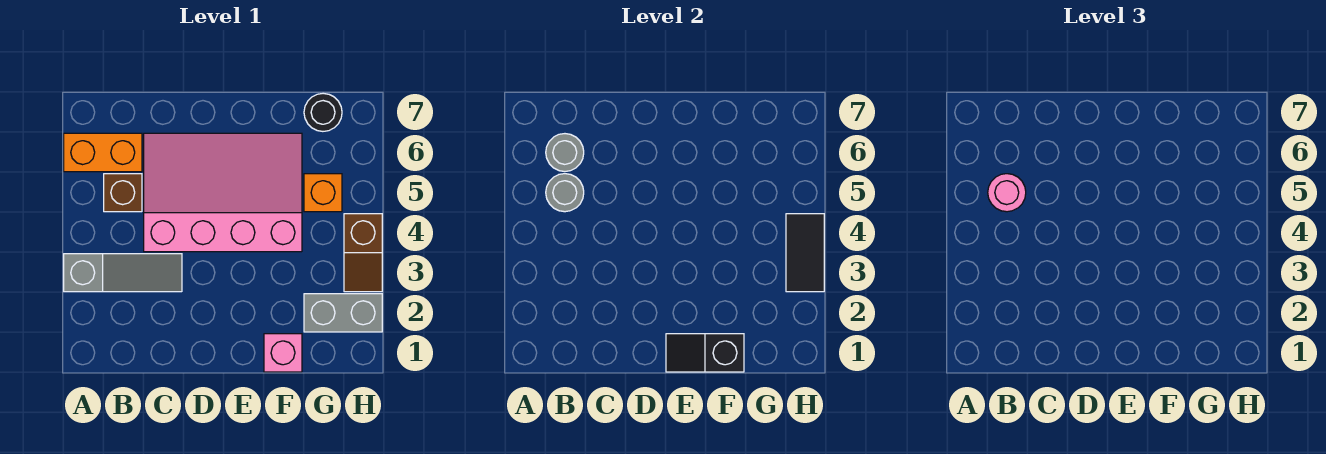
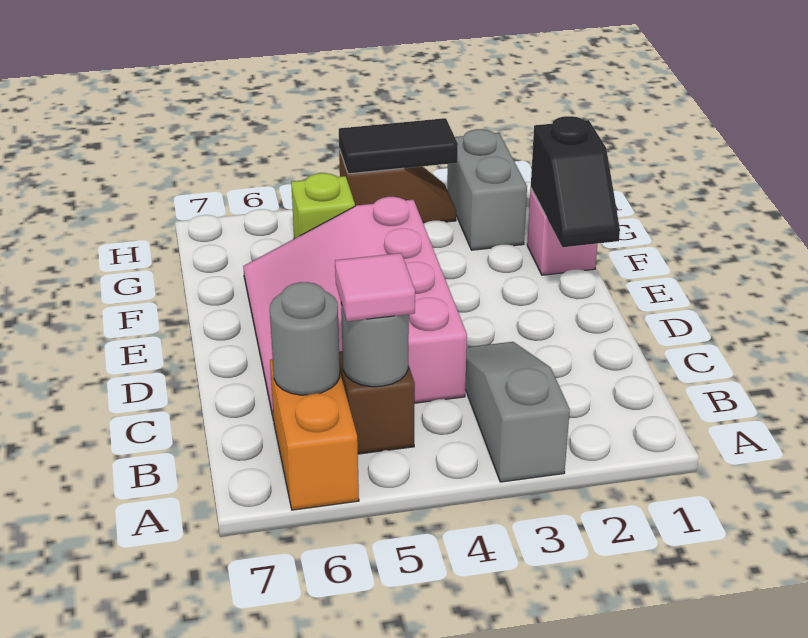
pink 1x1 round brick [988,174,1026,212] -> pink 1x1 tile [335,253,415,321]
orange 1x1 brick [304,174,342,212] -> lime 1x1 brick [291,173,355,239]
black 1x1 round brick [304,93,342,131] -> none

